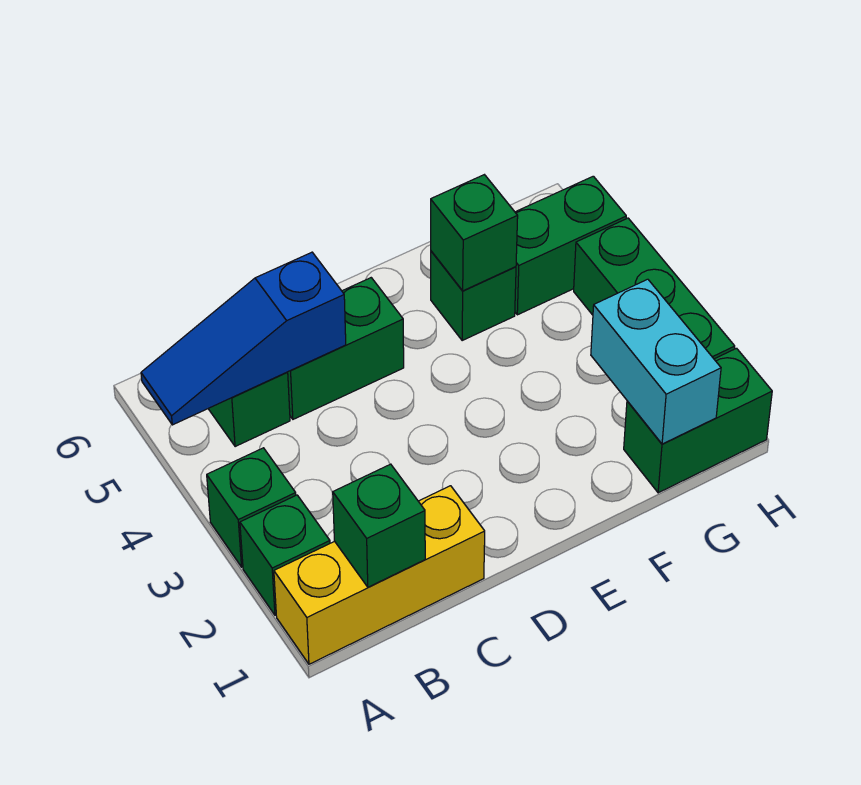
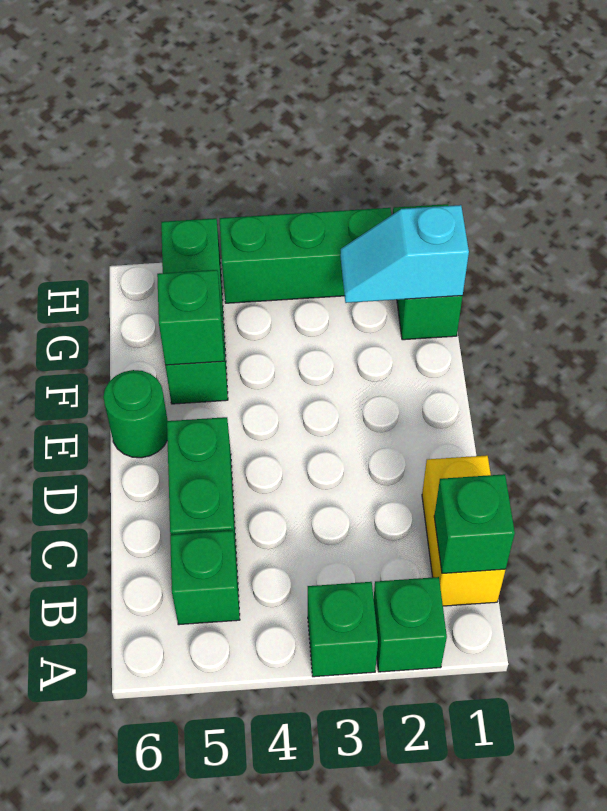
yellow 1x3 brick [274,486,485,664] -> yellow 1x2 brick [422,455,506,606]
blue 1x3 slope [141,252,346,425] -> none
none -> green 1x1 round brick [103,370,168,458]
cyan 1x2 brick [591,279,721,444] -> cyan 1x2 slope [340,205,469,303]

